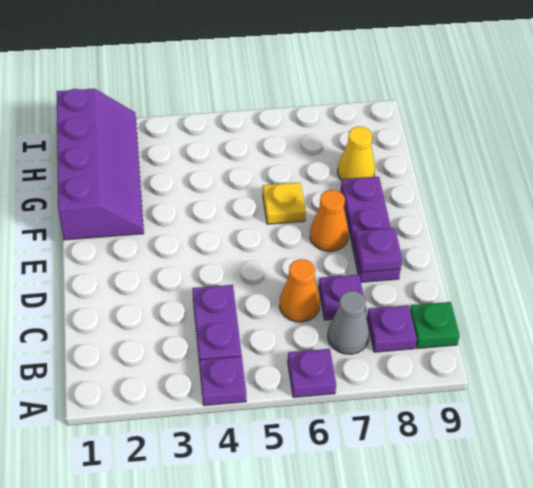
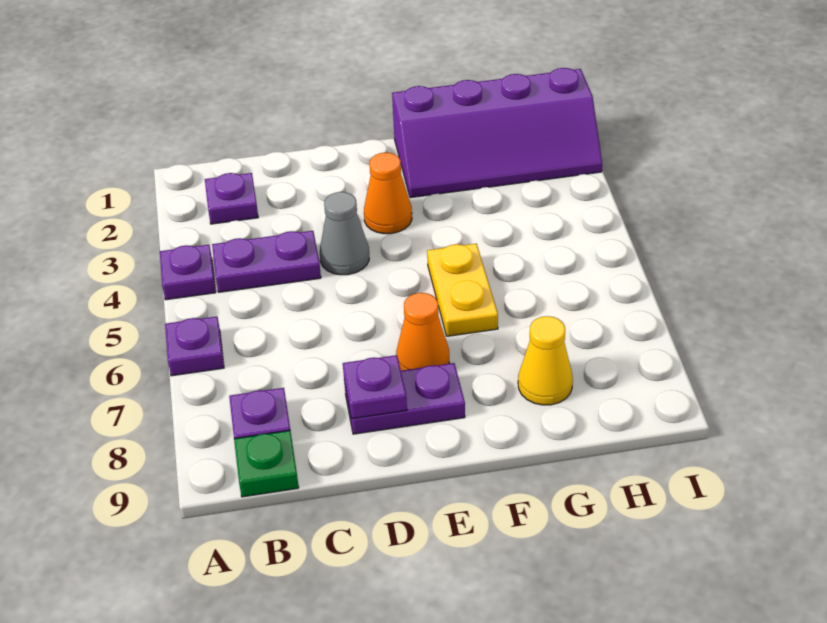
grey 1x1 cone [328,291,369,354] -> grey 1x1 cone moved to [320,192,369,275]
orange 1x1 cone [279,259,320,322] -> orange 1x1 cone moved to [364,153,412,234]
purple 1x1 plate [319,275,366,320] -> purple 1x1 plate moved to [205,173,258,224]
purple 1x3 plate [341,177,401,282] -> purple 1x2 plate [344,363,465,434]
yellow 1x1 plate [263,182,306,224] -> yellow 1x2 plate [427,244,498,336]

